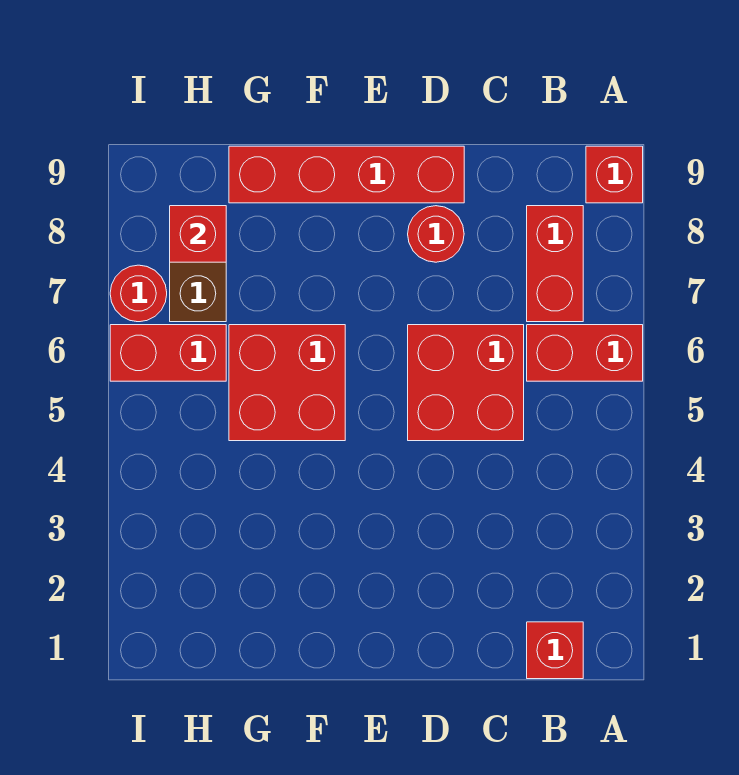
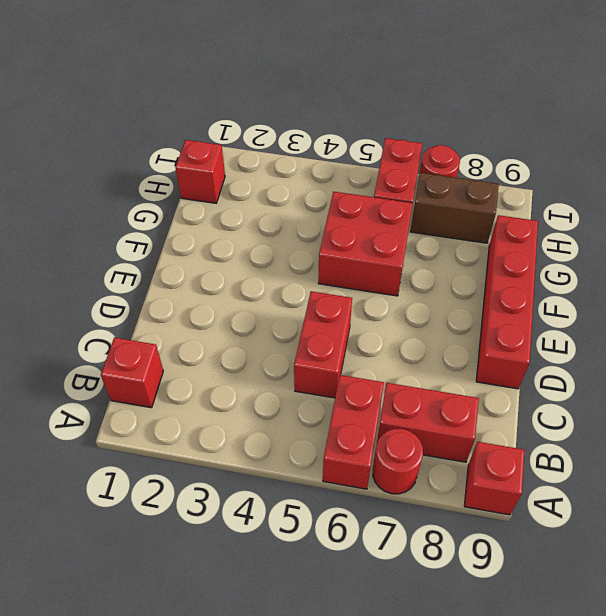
red 2x2 brick [408,325,524,441] -> red 1x2 brick [294,291,352,398]
red 1x1 round brick [408,206,464,262] -> red 1x1 round brick moved to [373,429,423,494]
red 1x1 brick [170,206,226,262] -> red 1x1 brick moved to [176,140,225,203]

